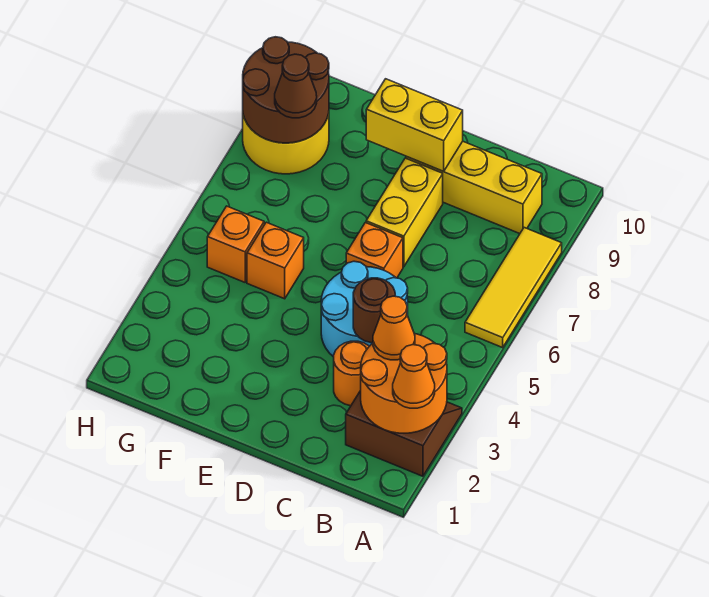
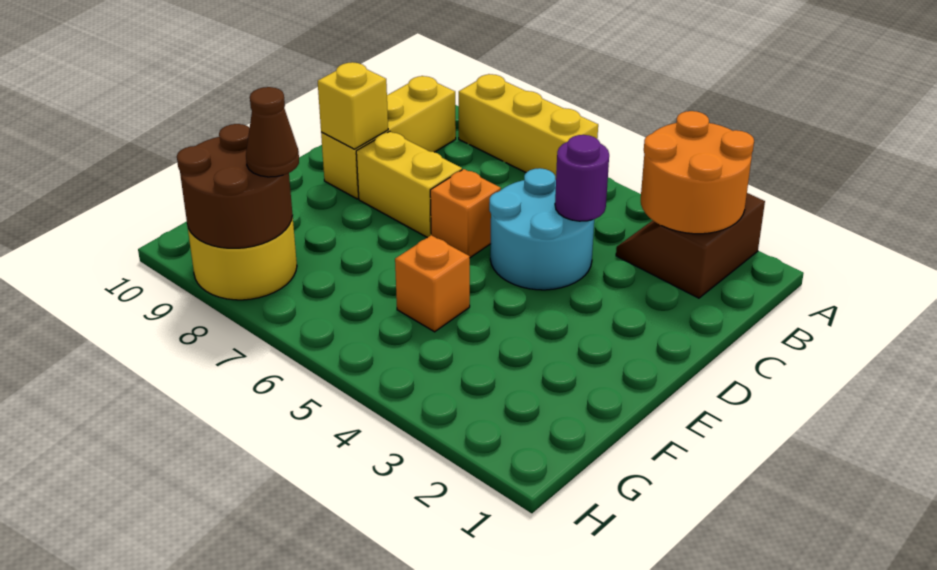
orange 1x1 cone [393,345,435,408] -> none
yellow 1x3 tile [465,228,562,348] -> yellow 1x3 brick [459,74,598,180]
orange 1x1 cone [373,296,415,360] -> none
orange 1x1 round brick [334,341,369,406] -> none
brown 1x1 round brick [353,278,395,343] -> purple 1x1 round brick [555,135,609,221]
yellow 1x2 brick [366,79,463,171] -> yellow 1x1 brick [318,62,388,149]
orange 1x1 brick [207,206,264,282] -> none

